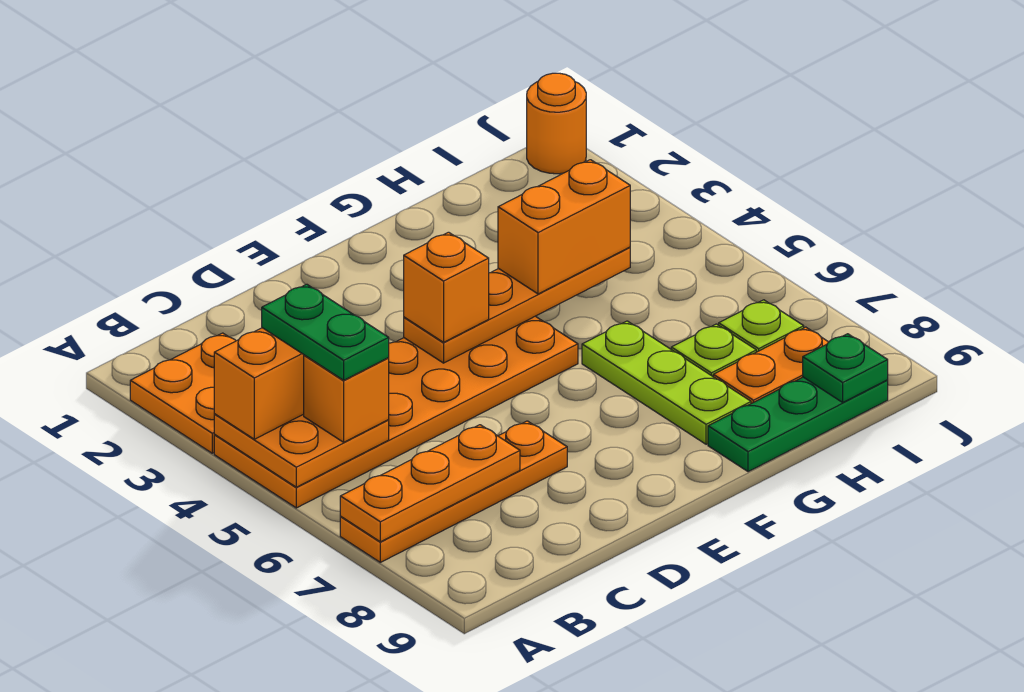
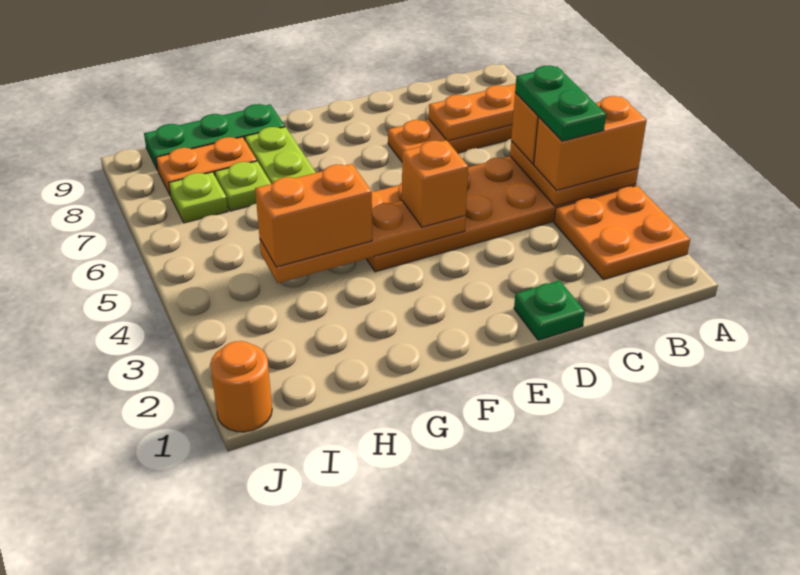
green 1x1 plate [803,334,888,402] -> green 1x1 plate moved to [514,280,585,340]

